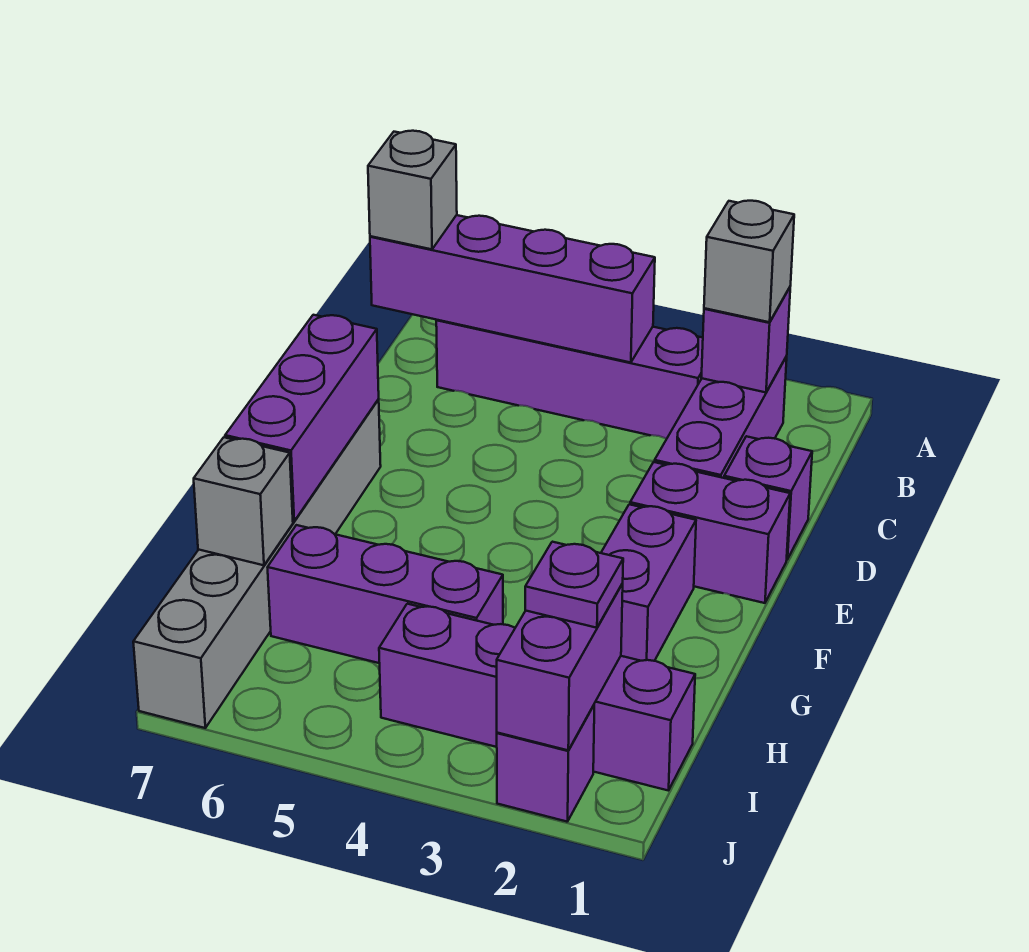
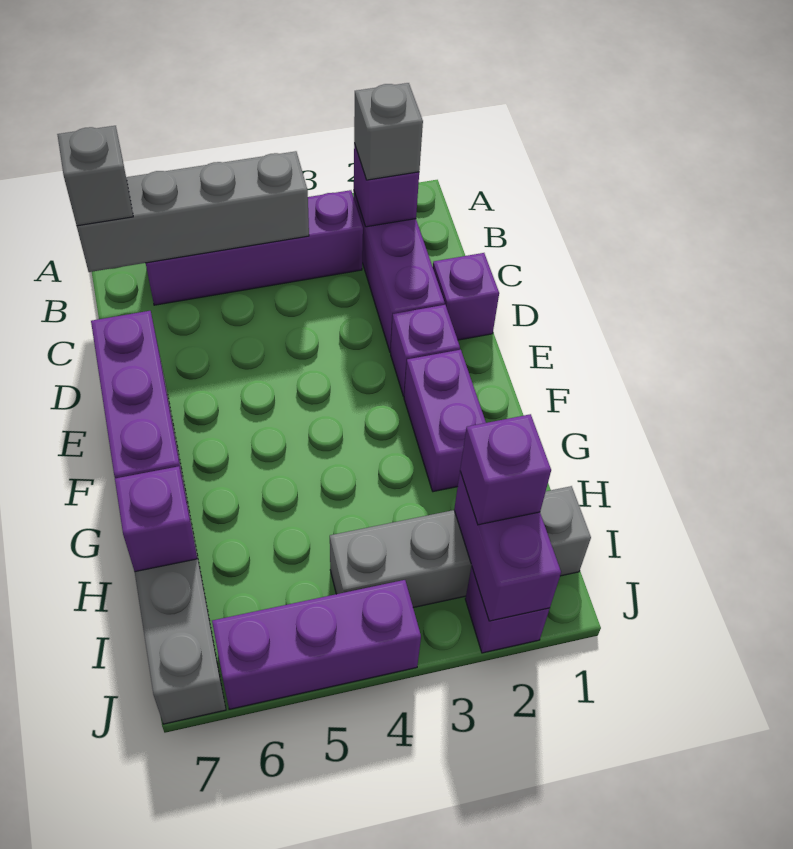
purple 1x4 brick [370,215,655,363] -> grey 1x4 brick [77,151,309,272]
purple 1x2 brick [630,462,790,603] -> purple 1x1 brick [391,305,460,396]
purple 1x3 brick [268,525,503,663] -> purple 1x3 brick moved to [212,580,421,709]
grey 1x1 brick [194,437,293,565] -> purple 1x1 brick [115,466,197,572]
purple 1x4 brick [379,604,695,791] -> grey 1x4 brick [330,486,591,608]
purple 1x1 plate [525,542,623,628] -> purple 1x1 brick [460,414,551,525]

